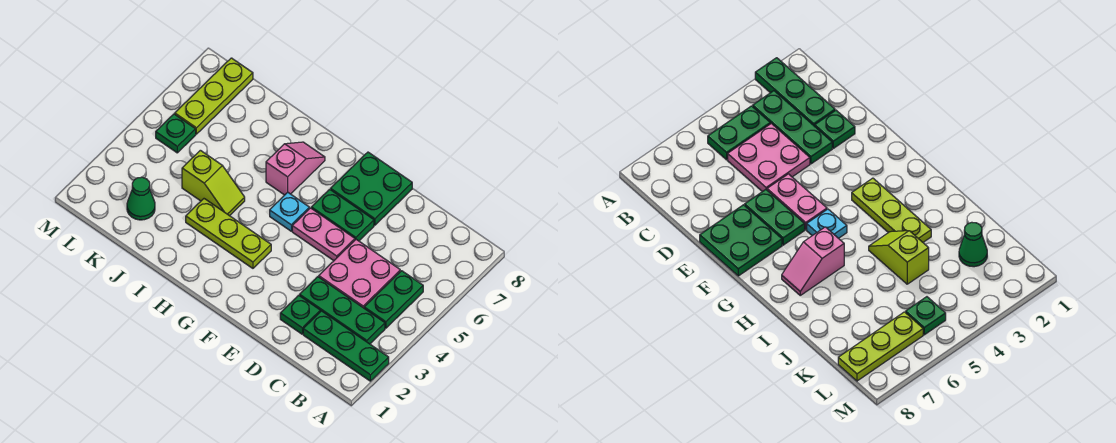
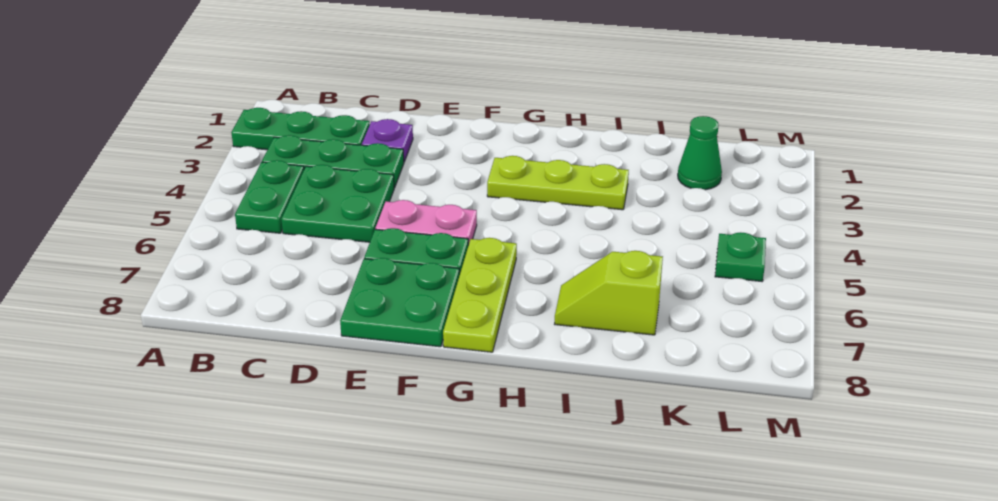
pink 2x2 plate [319,239,400,308] -> green 2x2 plate [281,165,394,242]
green 1x1 plate [280,295,320,334] -> purple 1x1 plate [362,119,413,162]
cyan 1x1 plate [270,192,309,231] -> none
pink 1x2 slope [266,142,325,195] -> none
lime 1x2 slope [182,150,245,216] -> lime 1x2 slope moved to [555,251,663,335]
lime 1x3 plate [175,58,253,134] -> lime 1x3 plate moved to [443,238,517,352]

